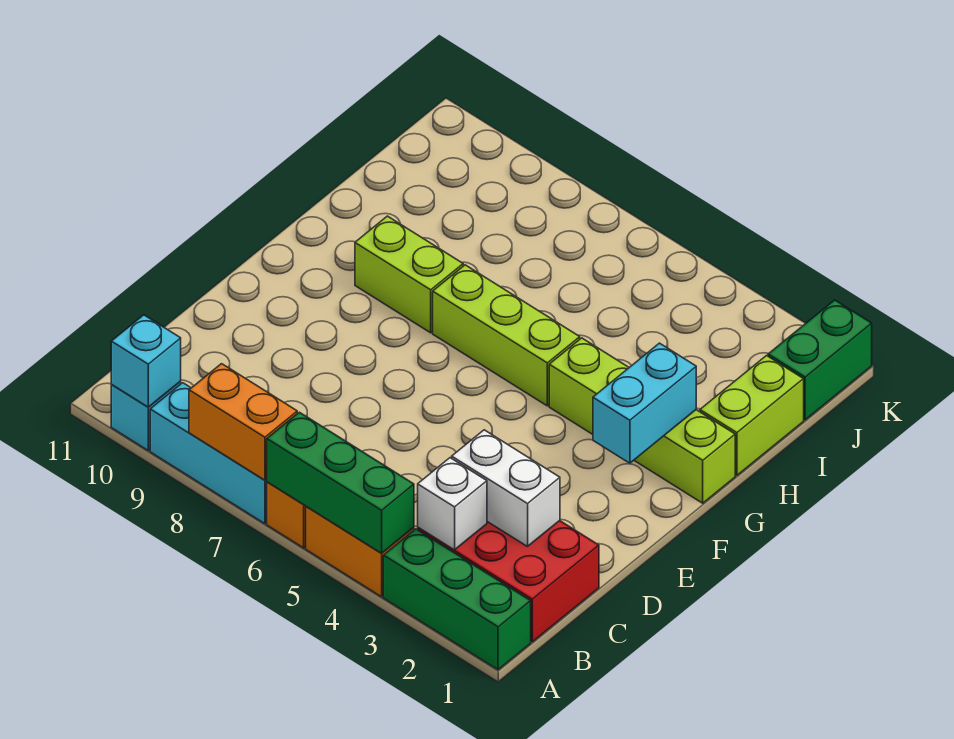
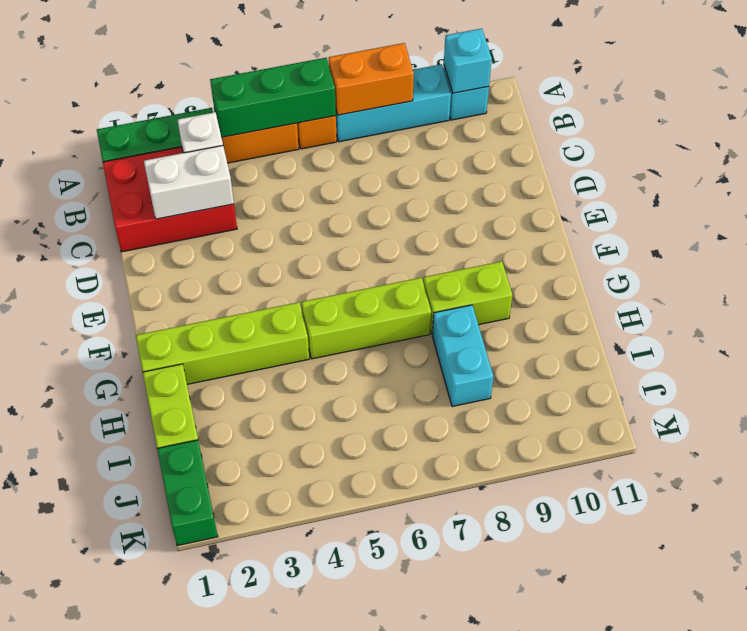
cyan 1x2 brick [593,343,696,463] -> cyan 1x2 brick moved to [432,305,493,407]

